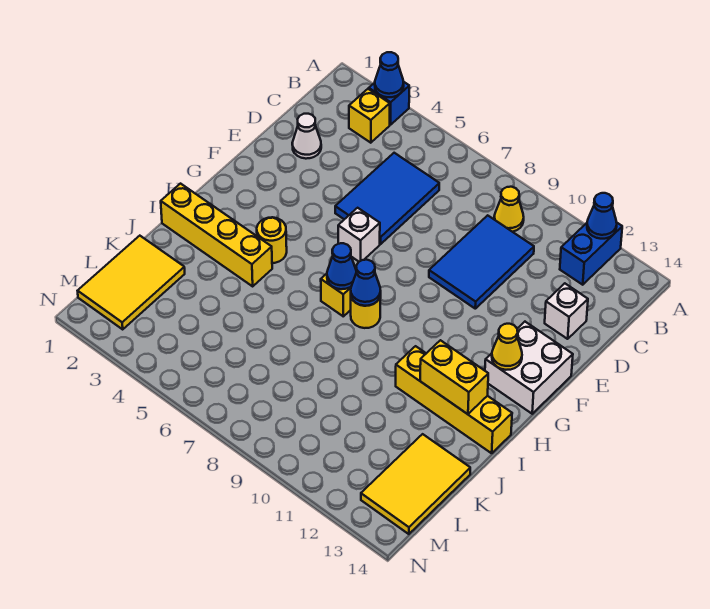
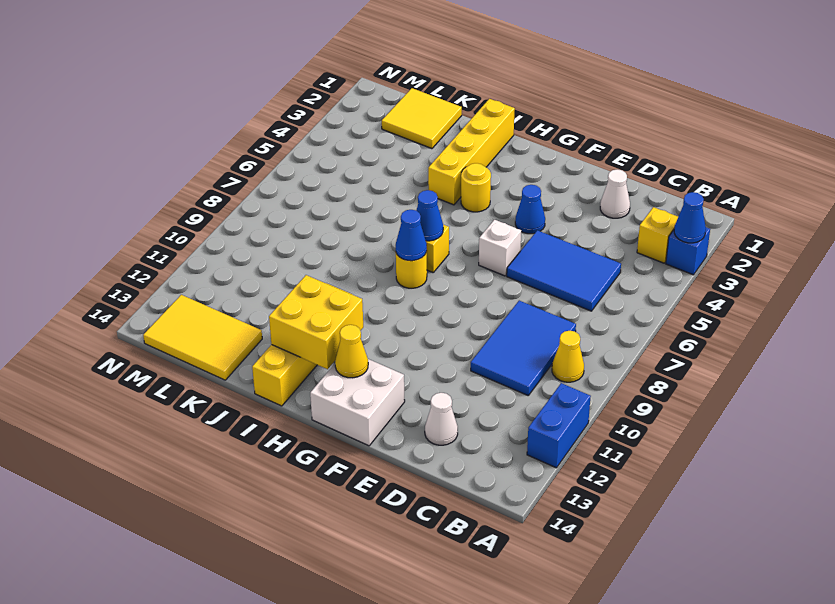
blue 1x2 brick [560,223,622,285] -> blue 1x2 brick turned to [527,383,591,468]
blue 1x1 cone [587,193,617,239] -> blue 1x1 cone moved to [515,185,545,234]
blue 2x3 tile [429,215,534,309] -> blue 2x3 tile turned to [471,301,576,395]
white 1x1 brick [545,283,588,339] -> white 1x1 cone [425,393,458,445]
yellow 1x2 brick [420,340,488,414] -> yellow 2x2 brick [269,275,363,369]
yellow 2x3 tile [78,236,185,329] -> yellow 2x2 tile [382,88,462,149]

